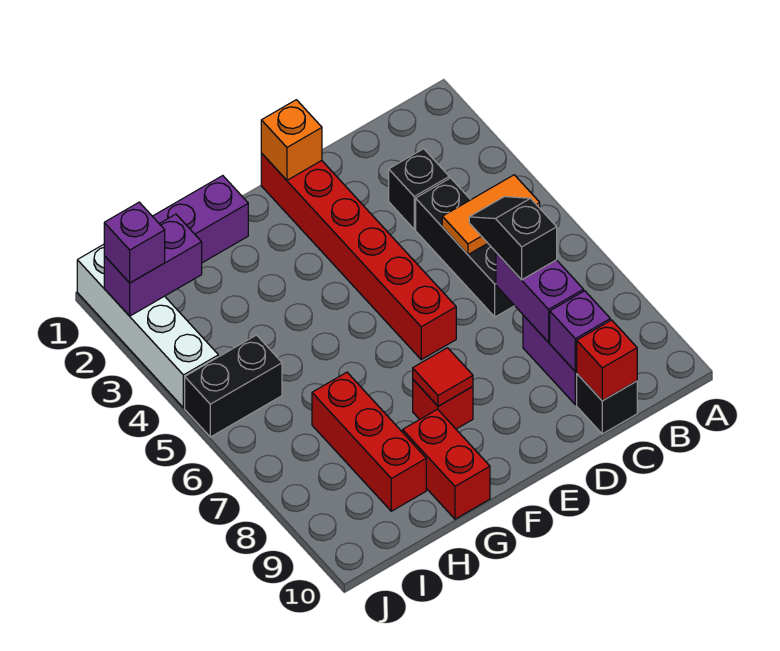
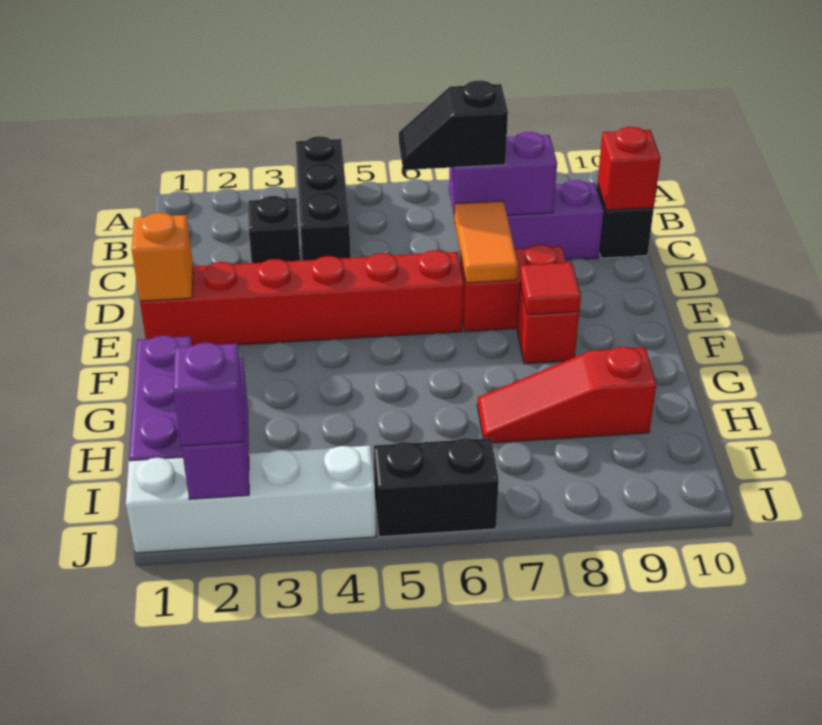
orange 1x2 tile [442,175,540,255] -> orange 1x2 tile moved to [455,201,518,283]
black 1x3 brick [416,178,515,317] -> black 1x3 brick turned to [296,136,351,260]
purple 1x1 brick [550,291,610,372] -> none
red 1x2 brick [403,409,490,519] -> red 1x2 brick moved to [460,244,566,332]
red 1x3 brick [312,372,426,511] -> red 1x3 slope [477,347,657,443]
black 1x2 brick [185,335,282,437] -> black 1x2 brick turned to [374,438,499,537]

